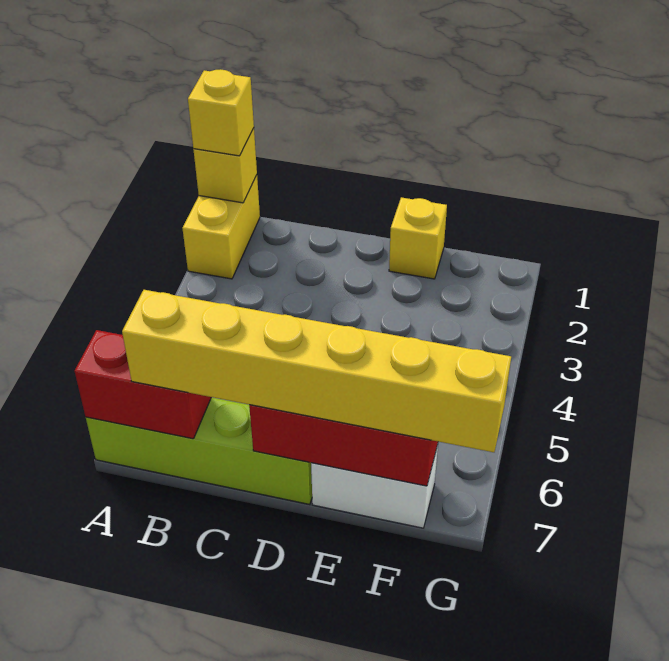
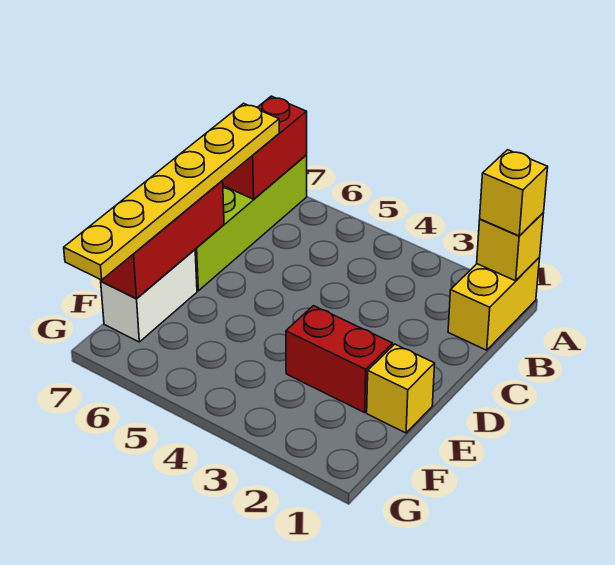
yellow 1x2 brick [182,175,260,279] -> yellow 1x2 brick turned to [448,258,540,350]
yellow 1x6 brick [122,290,511,452] -> yellow 1x6 plate [64,103,279,280]
none -> red 1x2 brick [286,306,393,413]

